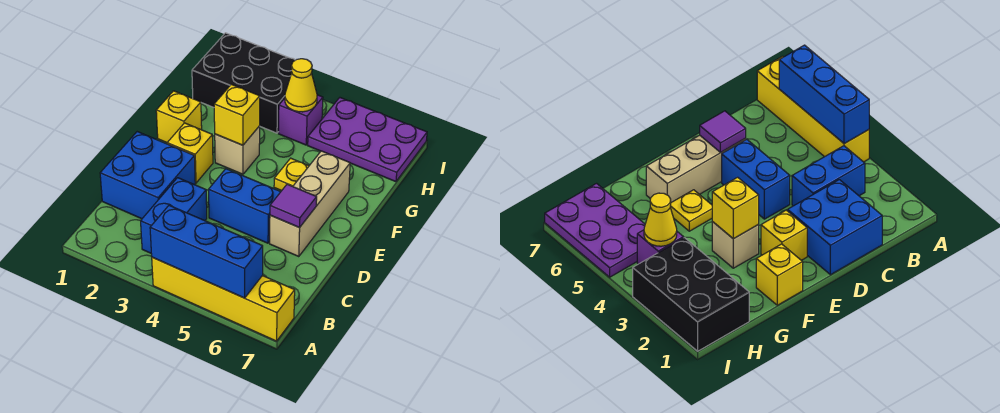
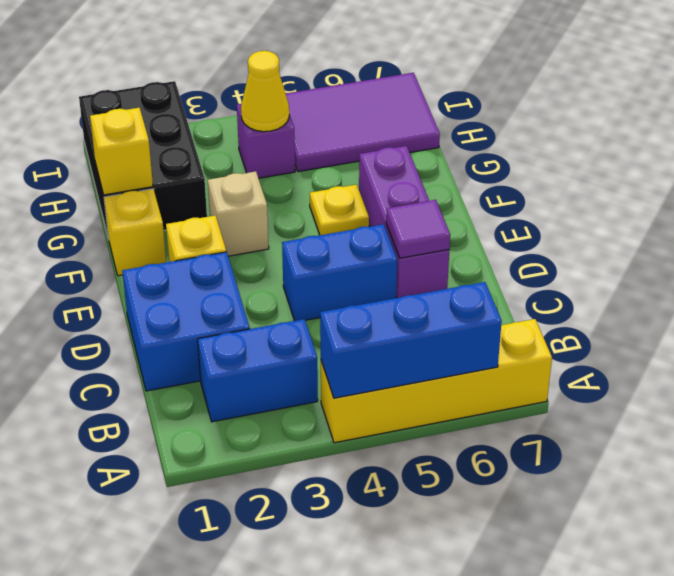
blue 1x2 brick [141,178,207,253] -> blue 1x2 brick turned to [198,319,318,422]
tan 1x3 brick [270,151,350,257] -> purple 1x3 brick [359,146,449,298]
yellow 1x1 brick [214,84,260,145] -> yellow 1x1 brick moved to [90,108,153,195]
black 2x3 brick [192,33,295,133] -> black 2x3 brick turned to [79,81,207,238]
purple 2x3 plate [308,98,427,182] -> purple 2x3 tile [286,73,440,172]

